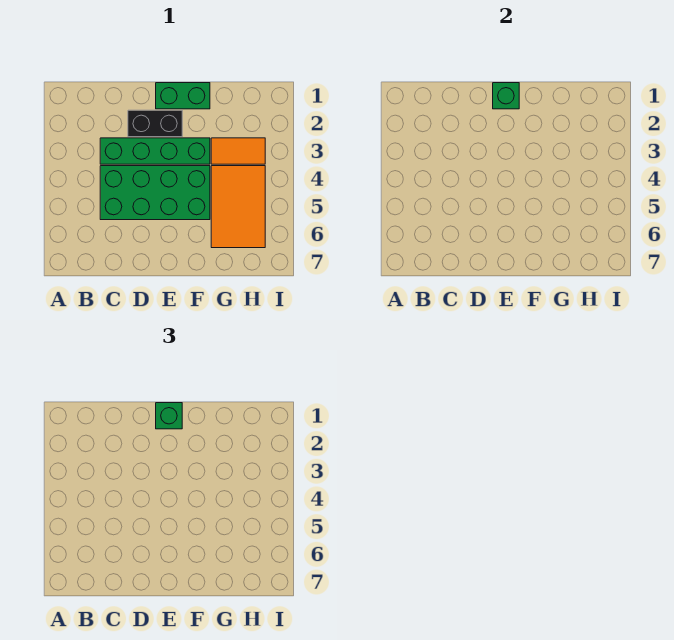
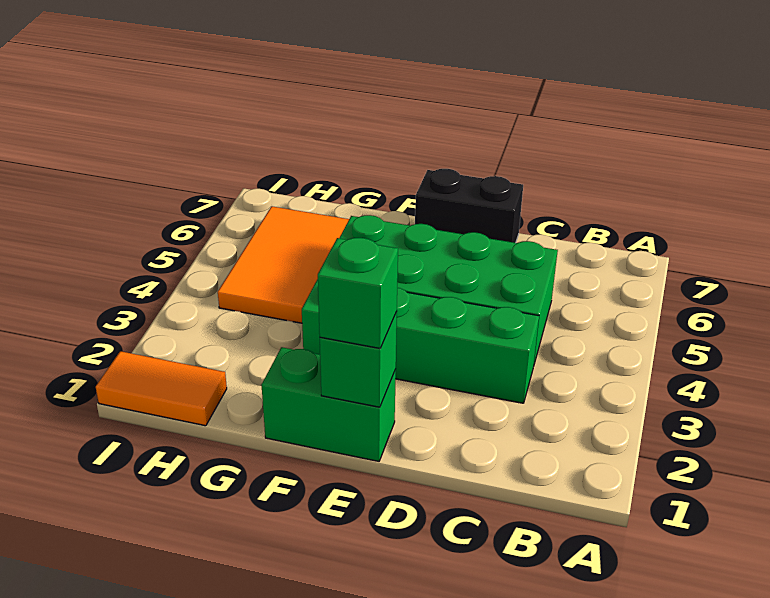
black 1x2 brick [128,110,182,137] -> black 1x2 brick moved to [415,169,523,243]
orange 1x2 tile [211,138,265,164] -> orange 1x2 tile moved to [96,351,227,426]

